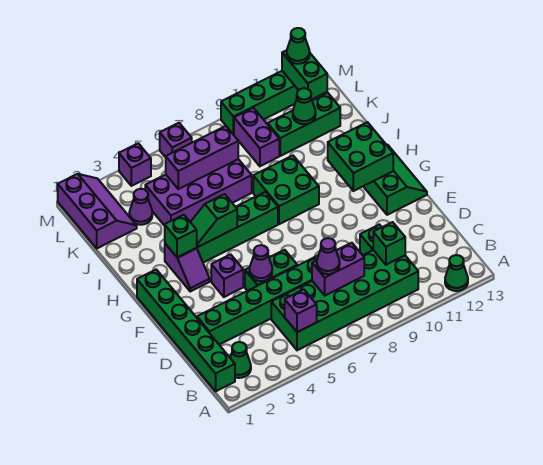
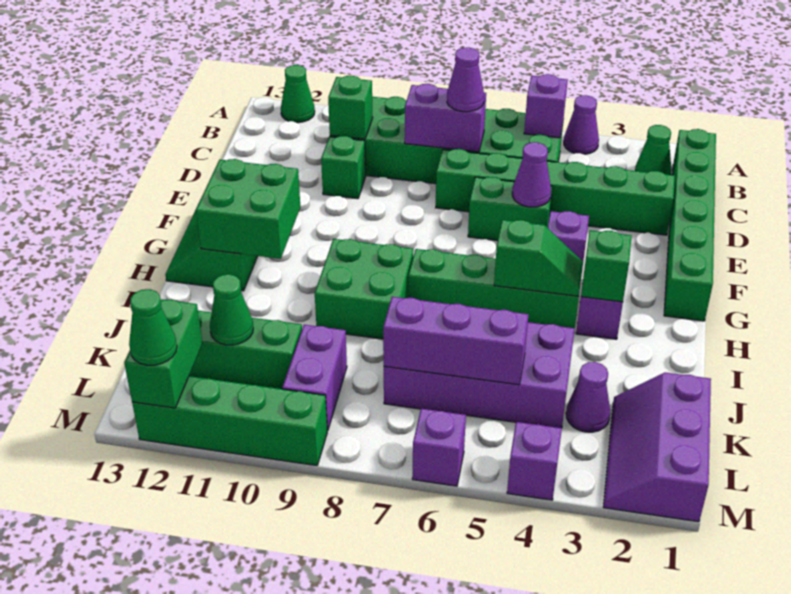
none -> purple 1x1 cone [564,95,599,154]

